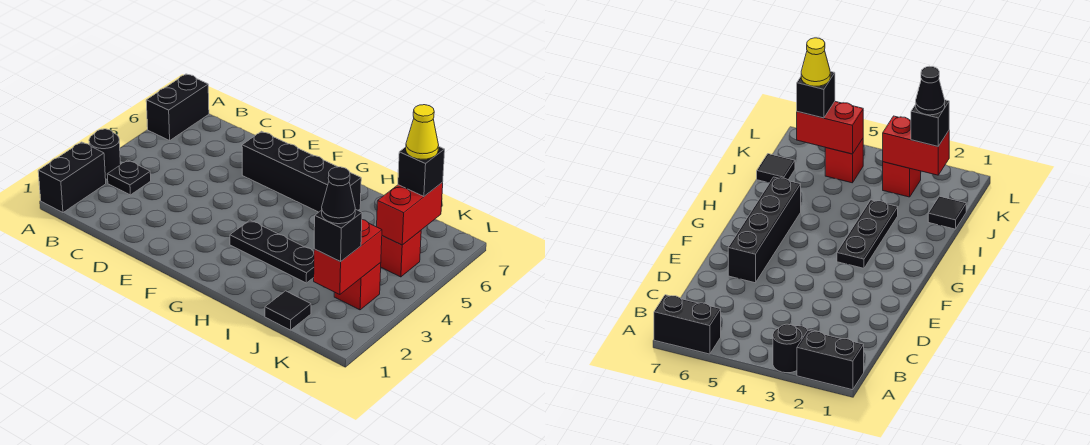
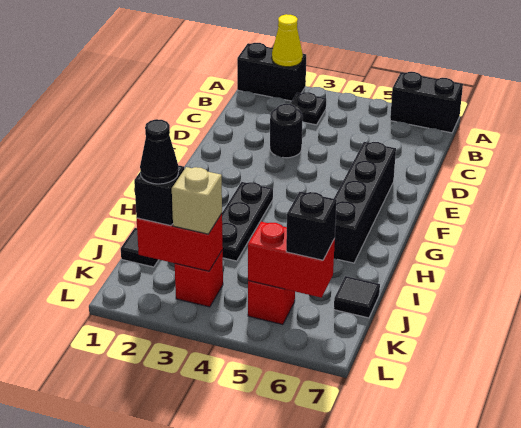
black 1x1 round brick [89,129,121,179] -> black 1x1 round brick moved to [270,104,303,158]
none -> tan 1x1 brick [172,167,222,234]
yellow 1x1 cone [406,105,439,159] -> yellow 1x1 cone moved to [272,14,303,67]

